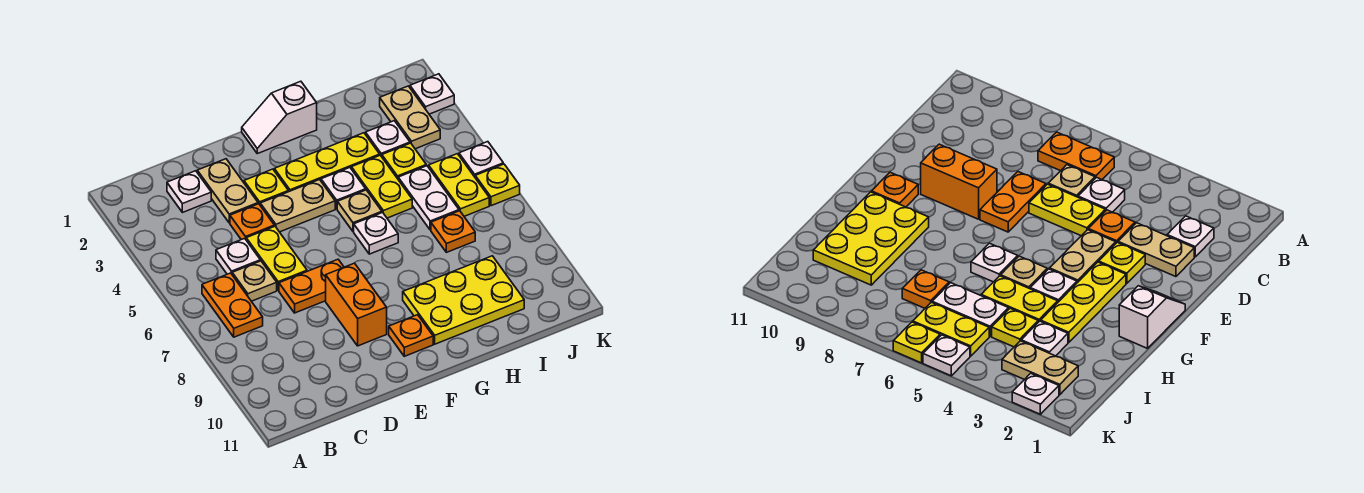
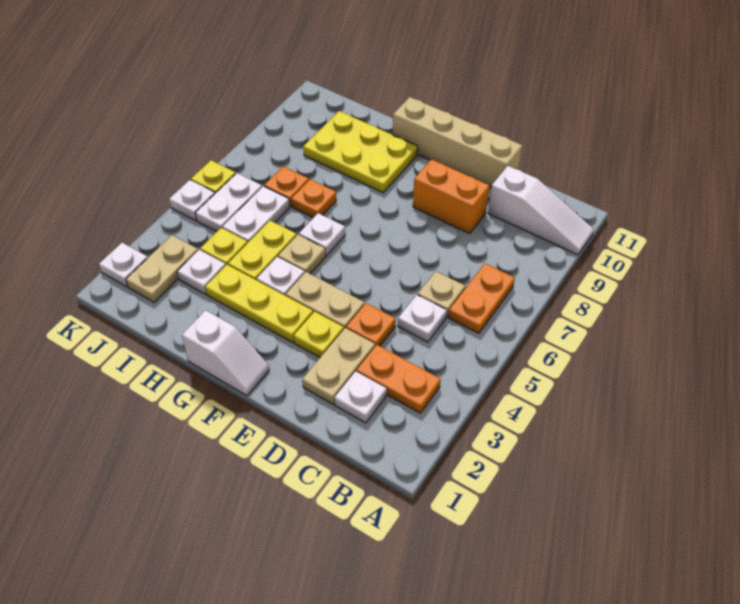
none -> white 1x3 slope [488,166,594,255]
yellow 1x2 plate [246,226,307,290] -> none
orange 1x2 plate [279,259,344,313] -> orange 1x2 plate moved to [357,345,441,413]
none -> tan 1x4 brick [393,97,522,187]
orange 1x2 brick [326,263,387,346] -> orange 1x2 brick turned to [413,159,489,234]
orange 1x1 plate [389,315,433,356] -> orange 1x1 plate moved to [291,179,336,218]
yellow 1x2 plate [429,154,489,216] -> white 1x2 plate [196,173,262,232]

